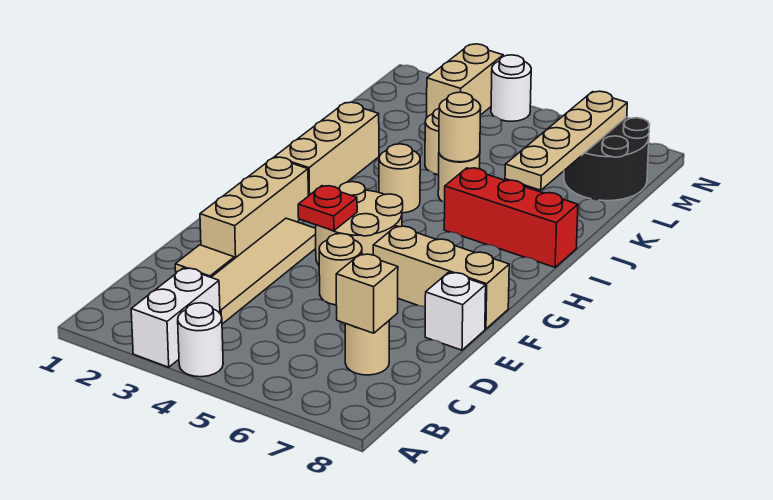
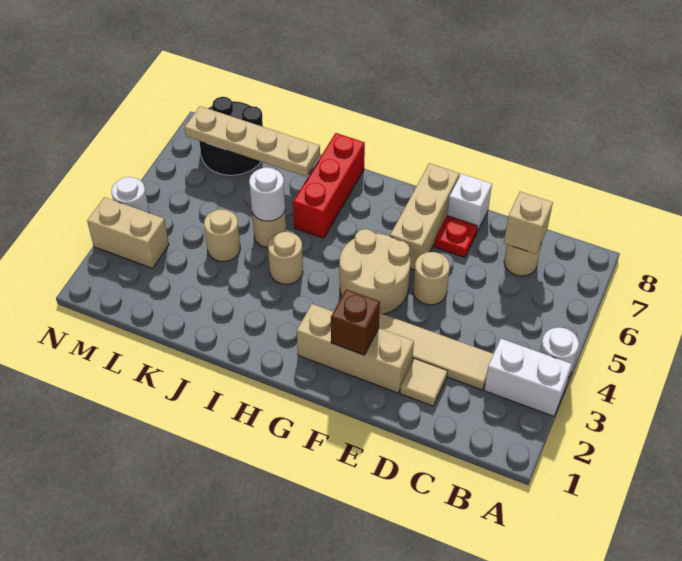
none -> brown 1x1 brick [331,289,380,355]
red 1x1 plate [298,186,357,231] -> red 1x1 plate moved to [434,216,477,258]
tan 1x3 brick [275,102,379,196] -> none
tan 1x1 round brick [439,92,481,162] -> white 1x1 round brick [249,167,285,221]

